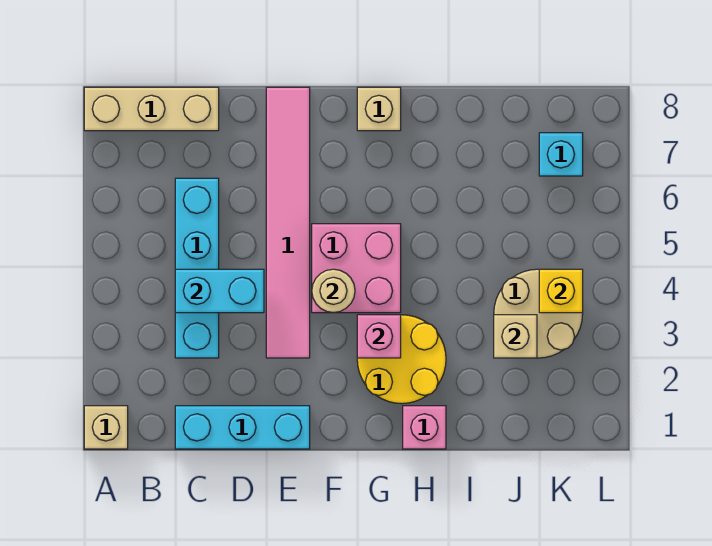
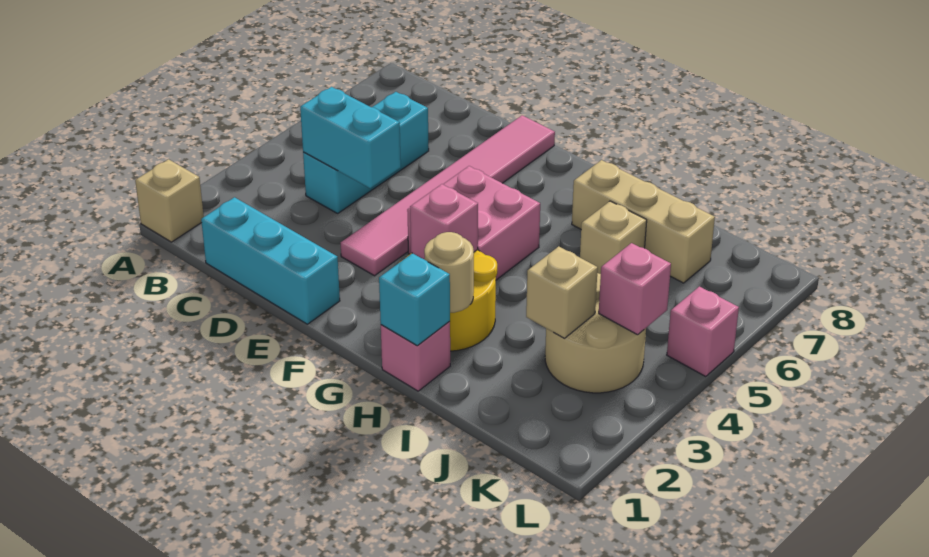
tan 1x3 brick [84,87,219,131] -> tan 1x3 brick moved to [572,160,715,283]
cyan 1x4 brick [175,178,219,358] -> cyan 1x3 brick [303,92,429,213]
tan 1x1 round brick [312,269,355,313] -> tan 1x1 round brick moved to [424,232,474,313]
tan 1x1 brick [357,87,401,131] -> tan 1x1 brick moved to [580,201,647,274]
yellow 1x1 brick [539,269,583,313] -> pink 1x1 brick [599,243,671,335]
cyan 1x1 brick [539,133,583,176] -> cyan 1x1 brick moved to [379,253,450,346]
none -> pink 1x1 brick [667,286,739,377]

